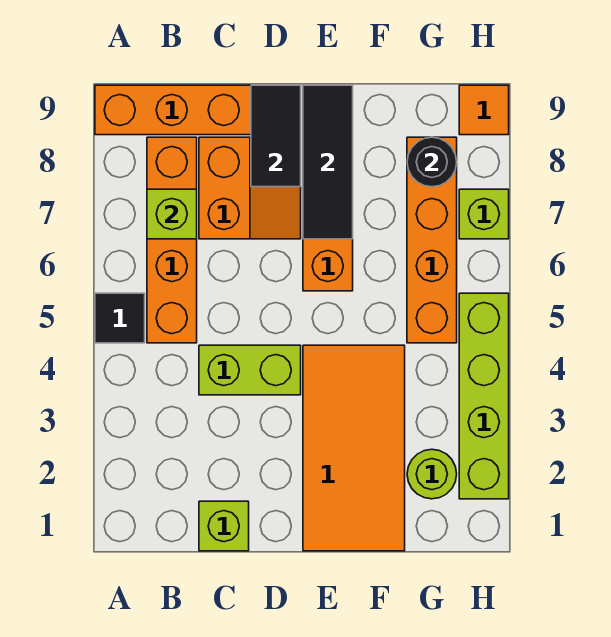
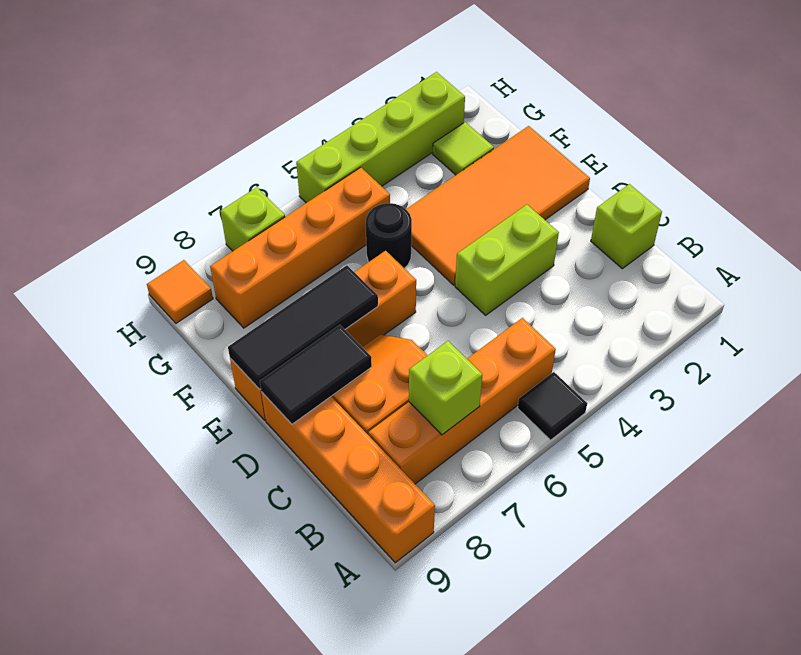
lime 1x2 brick [199,345,301,395] -> lime 1x2 brick turned to [455,205,559,315]
lime 1x1 round brick [407,449,457,499] -> lime 1x1 tile [433,122,494,175]
black 1x1 round brick [407,137,457,187] -> black 1x1 round brick moved to [366,203,412,268]

